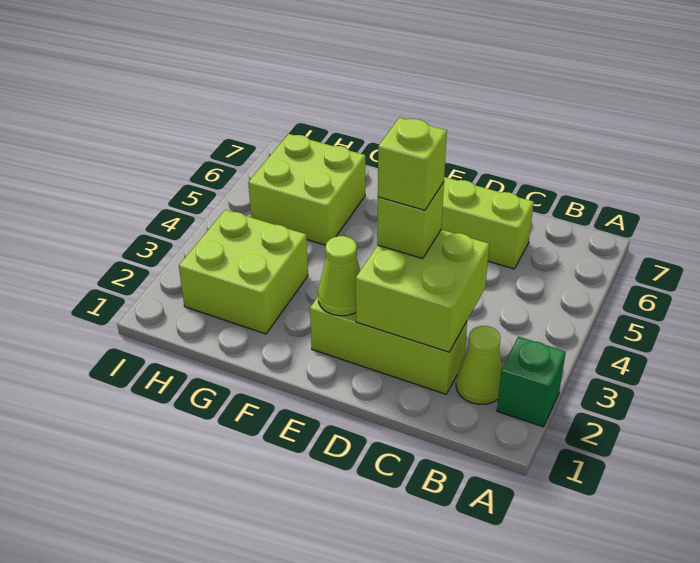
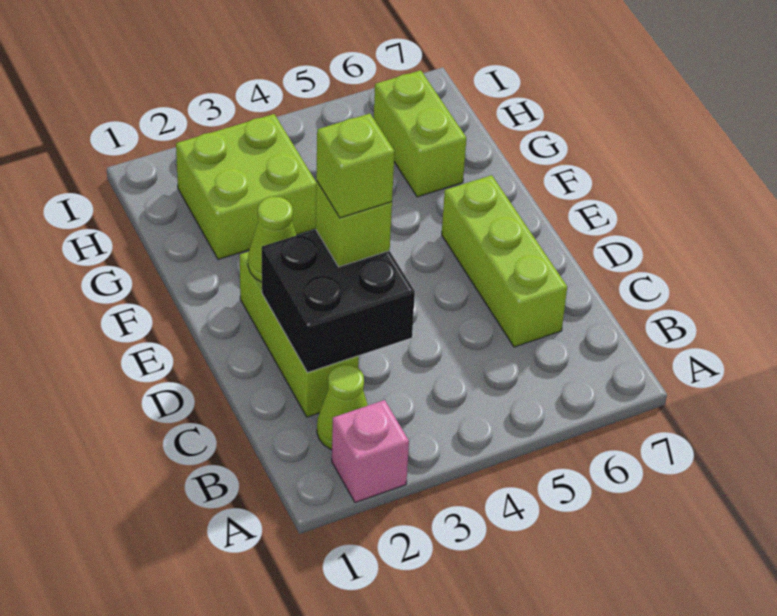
green 1x1 brick [497,337,566,427] -> pink 1x1 brick [332,400,409,503]
lime 2x2 brick [356,230,489,352] -> black 2x2 brick [262,230,415,372]
lime 2x2 brick [248,134,365,245] -> lime 1x2 brick [374,70,466,197]

